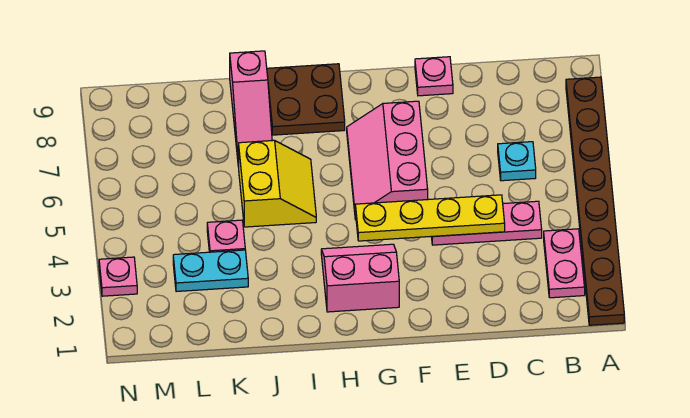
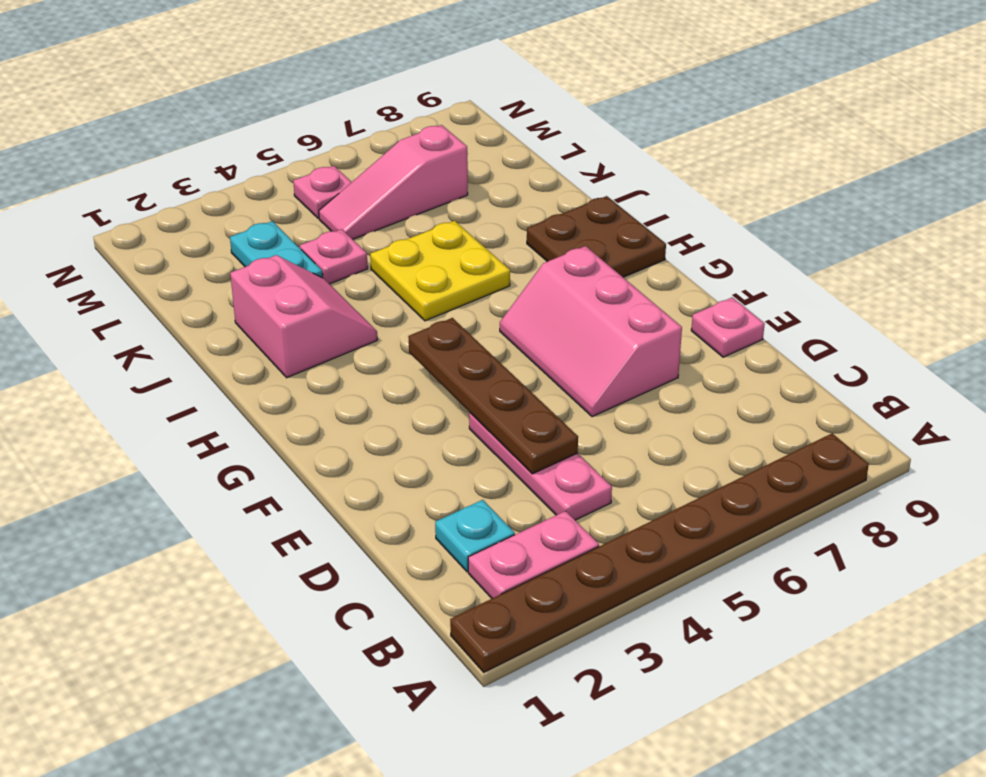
cyan 1x1 plate [498,142,536,181] -> cyan 1x1 plate moved to [435,500,515,572]
yellow 1x4 plate [355,195,505,241] -> brown 1x4 plate [408,318,578,474]
pink 2x3 slope [347,101,428,220] -> pink 2x3 slope turned to [500,246,682,417]
pink 2x2 slope [321,244,399,312] -> pink 2x2 slope moved to [230,255,377,378]
yellow 2x2 slope [238,140,316,227] -> yellow 2x2 plate [370,221,510,321]
pink 1x3 slope [230,51,272,167] -> pink 1x3 slope moved to [319,125,468,239]
pink 1x1 plate [99,257,137,296] -> pink 1x1 plate moved to [293,166,351,218]

